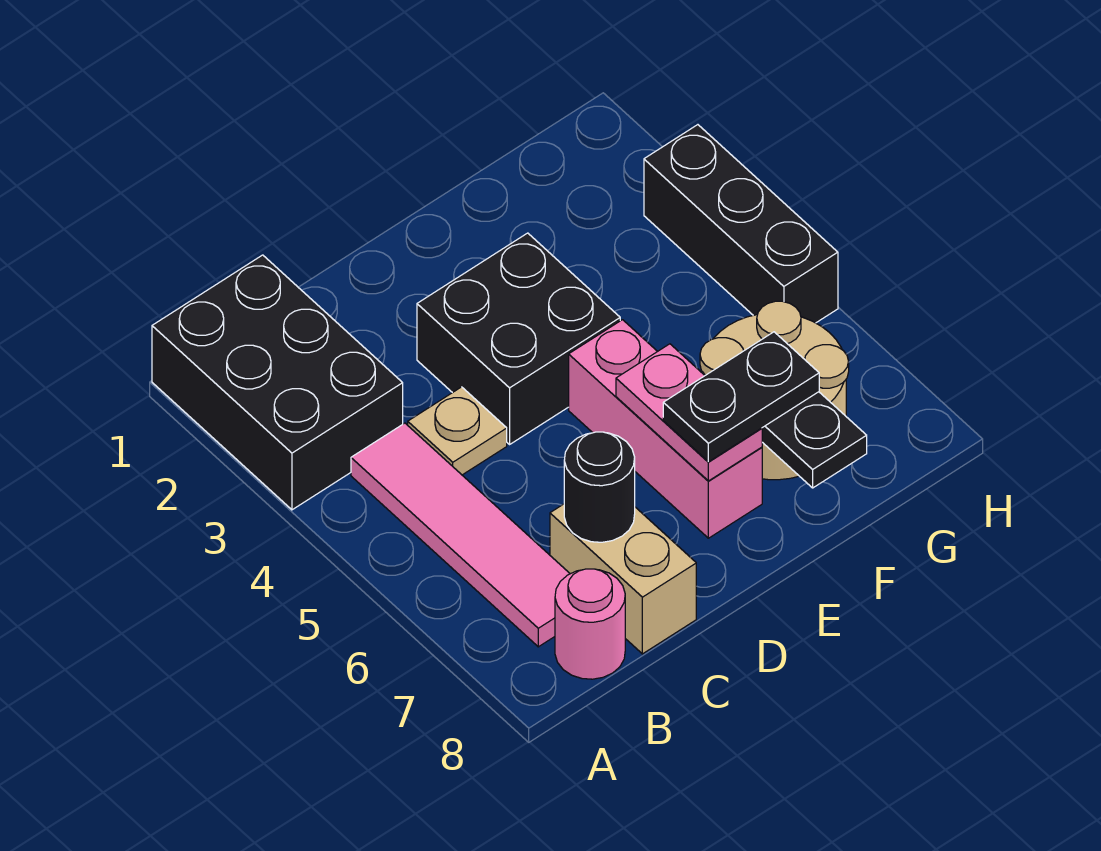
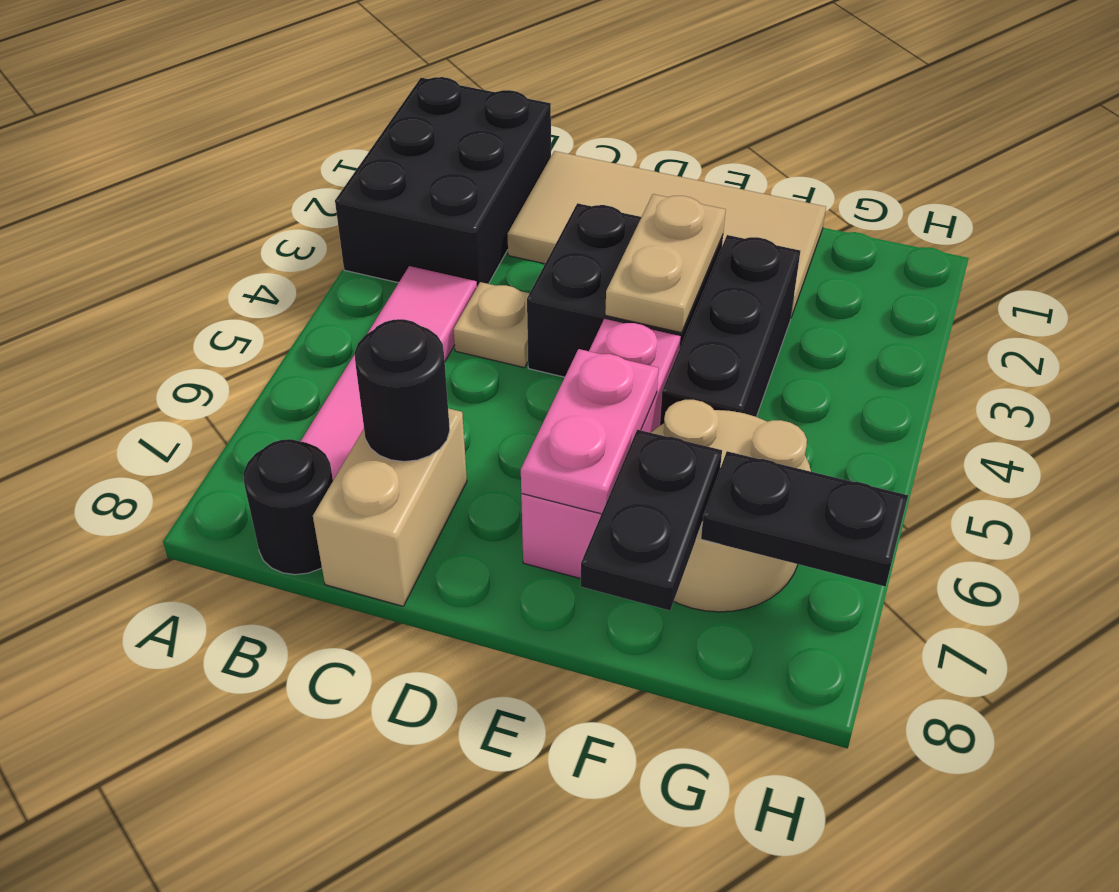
pink 1x1 round brick [555,569,625,679] -> black 1x1 round brick [244,439,333,575]
none -> tan 2x4 tile [507,151,826,317]
none -> tan 1x2 plate [605,194,726,333]
black 1x2 plate [663,332,819,462] -> black 1x2 plate moved to [701,451,908,586]
black 1x3 brick [644,125,838,323] -> black 1x3 brick moved to [660,235,800,425]

